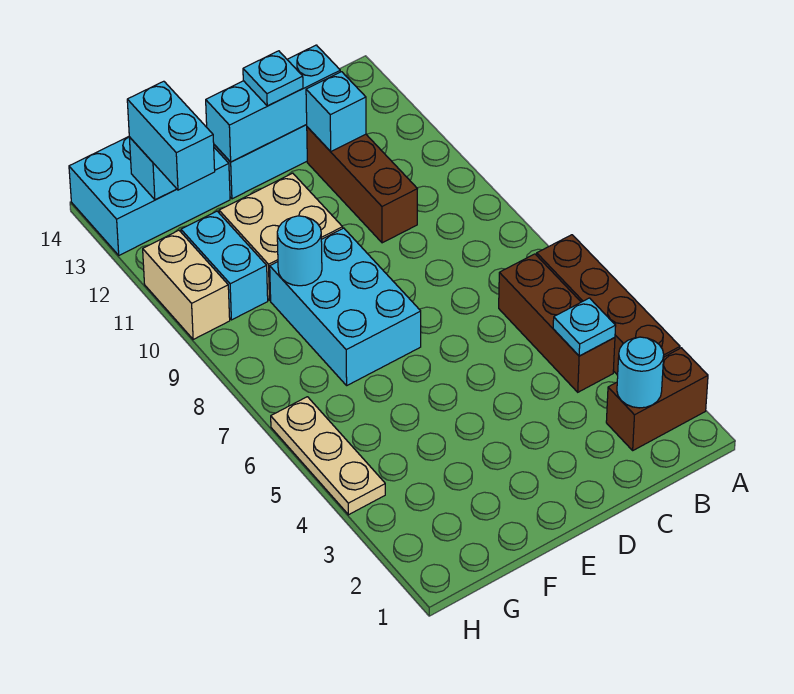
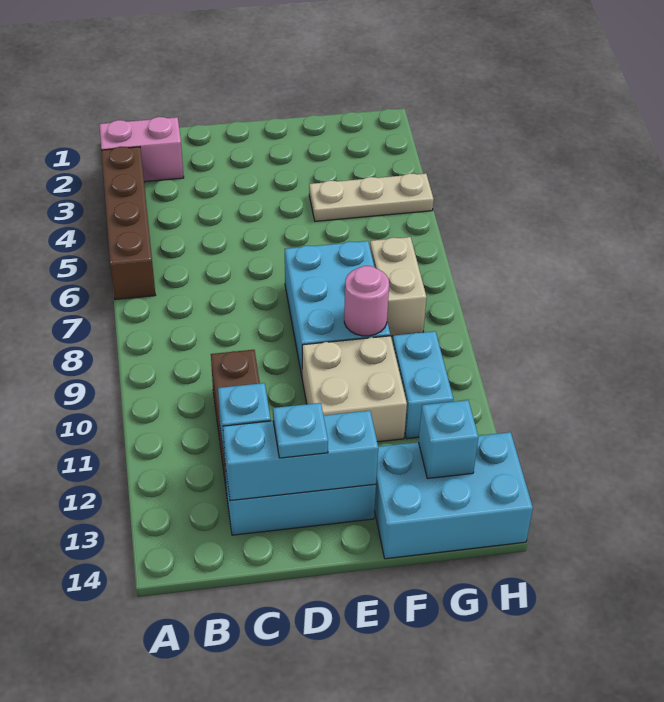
brown 1x2 brick [606,348,708,450] -> pink 1x2 brick [99,117,184,182]
cyan 1x1 round brick [617,337,664,408] -> none
brown 1x3 brick [499,254,615,392] -> none
cyan 1x1 plate [553,298,616,356] -> none
cyan 1x1 round brick [277,216,322,286] -> pink 1x1 round brick [344,266,389,336]
cyan 1x2 brick [127,81,215,190] -> none
tan 1x3 plate [271,397,385,515] -> tan 1x3 plate turned to [309,173,434,221]
tan 1x2 brick [143,230,230,339] -> tan 1x2 brick moved to [370,237,427,336]

